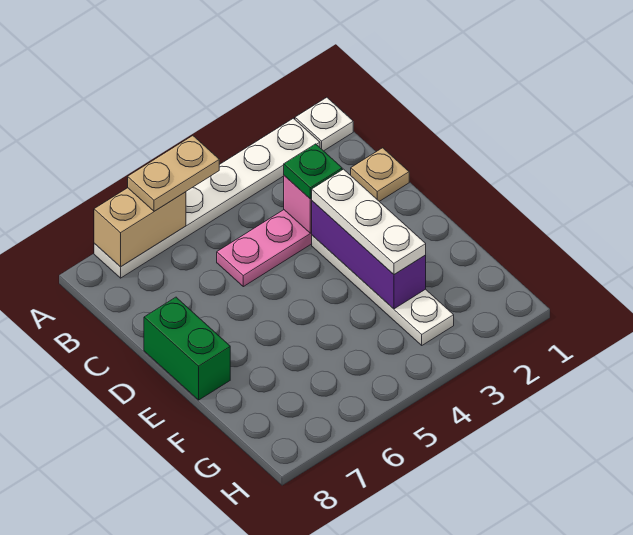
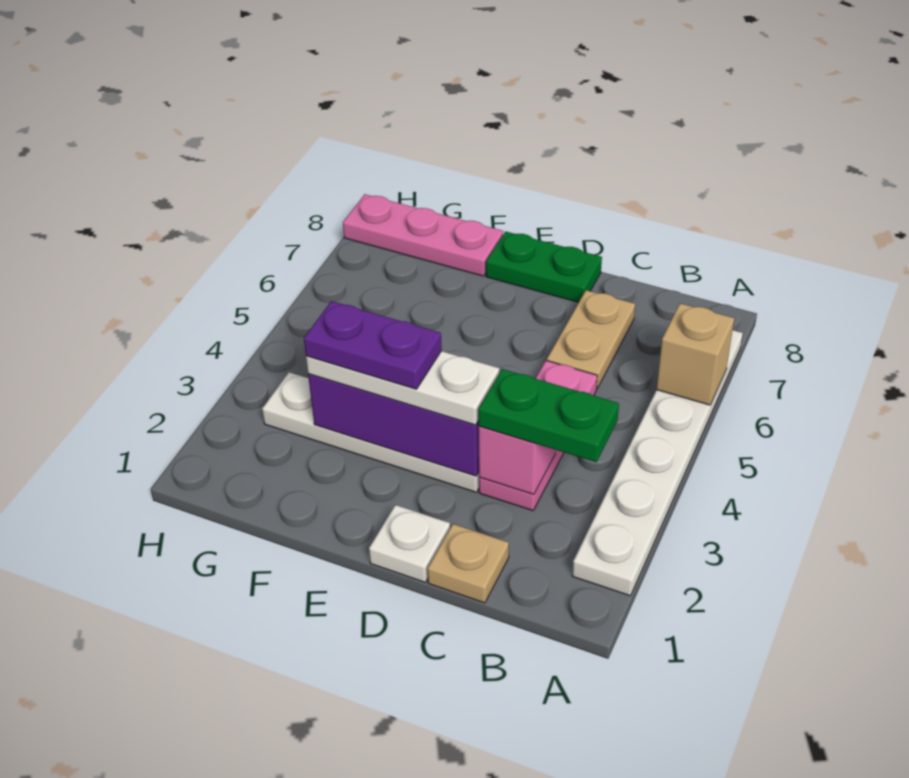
white 1x1 plate [295,97,353,151] -> white 1x1 plate moved to [369,505,450,582]
tan 1x2 plate [128,136,219,211] -> tan 1x2 plate moved to [547,290,635,389]
tan 1x2 brick [94,188,186,267] -> tan 1x1 brick [656,303,734,405]
green 1x1 plate [284,144,342,199] -> green 1x2 plate [478,369,619,462]
green 1x2 brick [144,297,230,400] -> green 1x2 plate [486,232,602,302]
none -> purple 1x2 plate [304,301,442,389]
none -> pink 1x3 plate [343,194,503,276]

